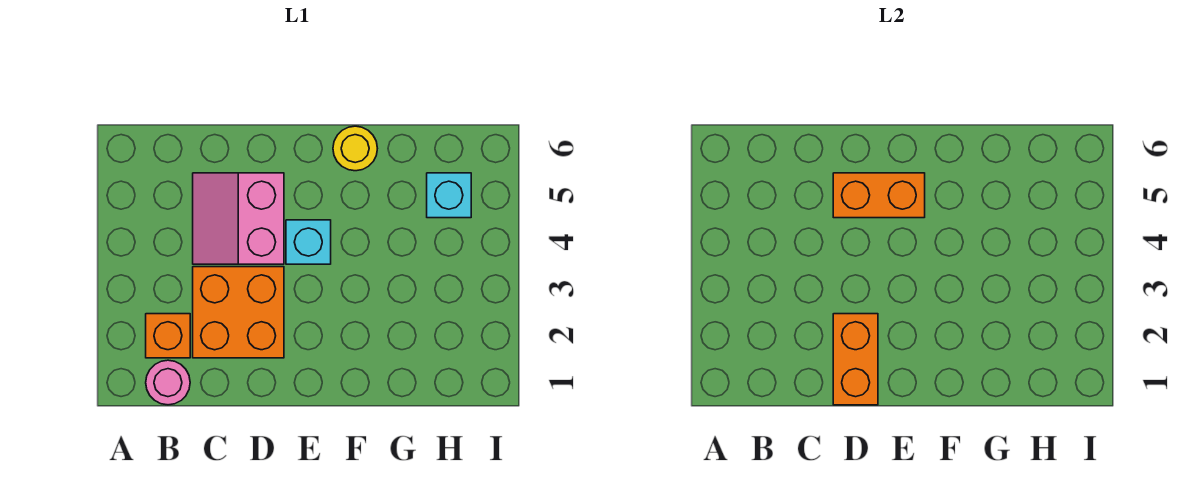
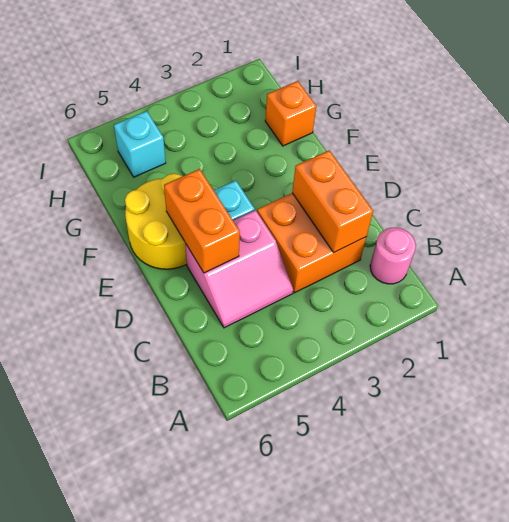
orange 1x1 brick [146,314,190,358] -> orange 1x1 brick moved to [265,81,316,146]
orange 1x2 brick [833,314,878,405] -> orange 1x2 brick turned to [292,150,373,253]
yellow 1x1 round brick [333,126,377,171] -> yellow 2x2 round brick [125,173,187,269]

